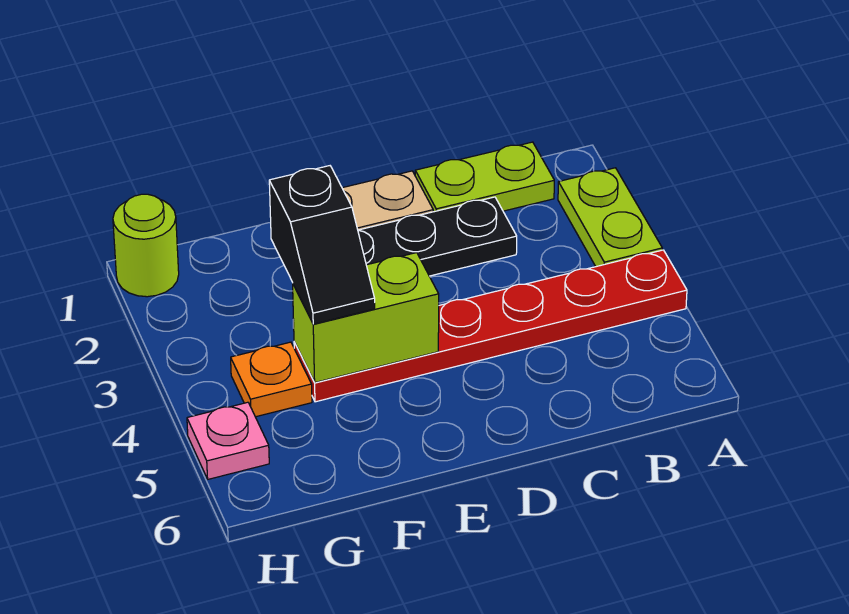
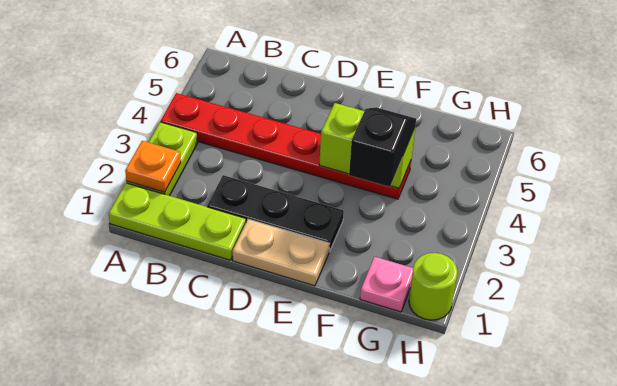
lime 1x2 plate [415,142,554,212] -> lime 1x3 plate [109,183,246,260]
orange 1x1 plate [231,342,312,417] -> orange 1x1 plate moved to [125,141,181,192]
pink 1x1 plate [187,402,269,479] -> pink 1x1 plate moved to [360,257,413,312]

